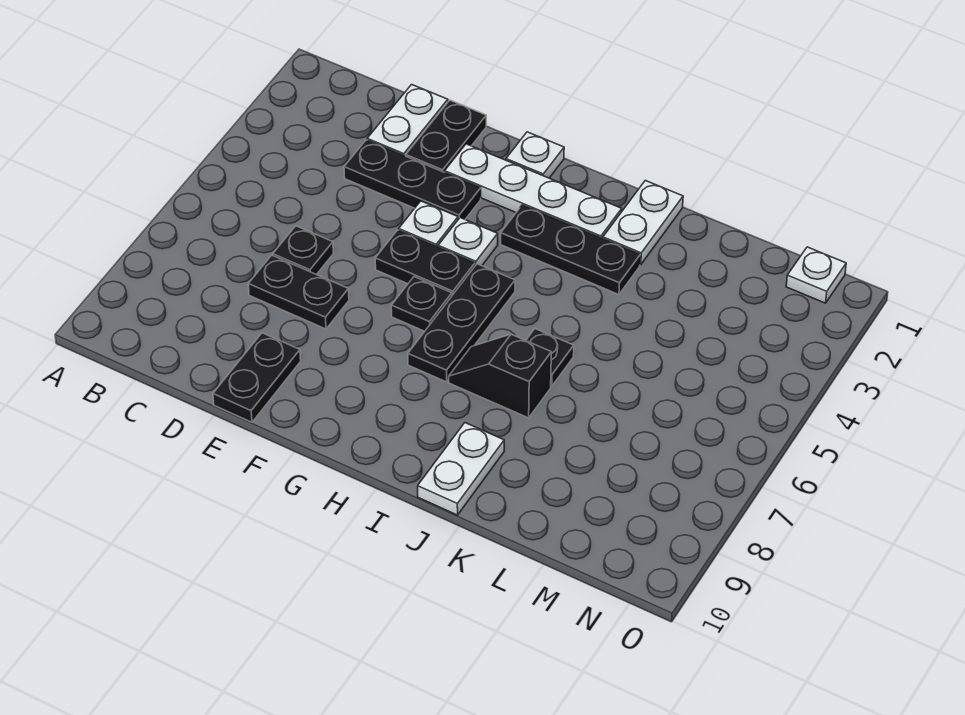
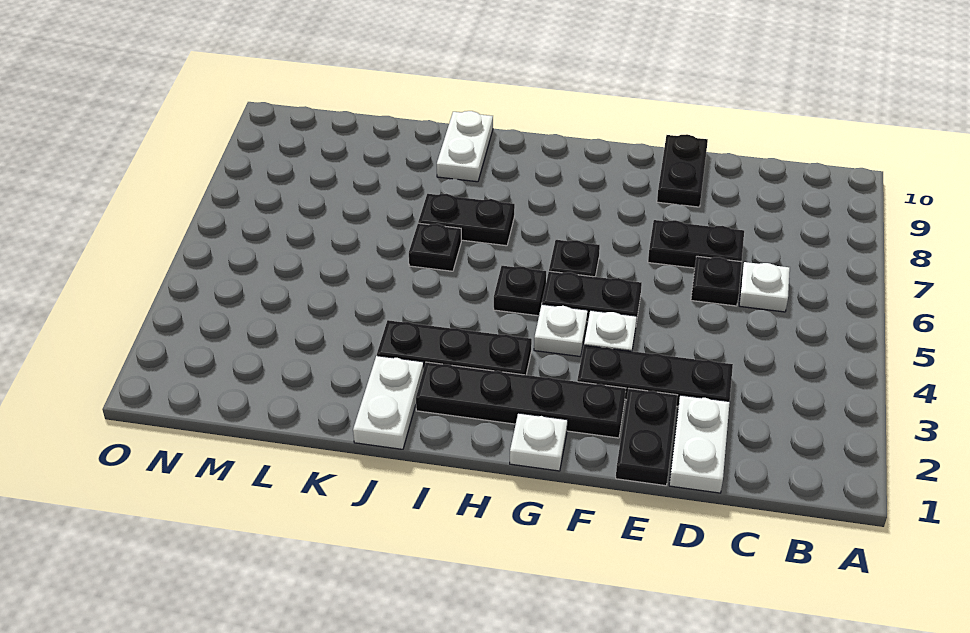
white 1x4 plate [445,144,622,239] -> black 1x4 plate [416,362,626,438]
black 1x3 plate [408,264,515,382] -> black 1x1 plate [494,266,546,316]
black 1x2 slope [449,334,551,418] -> black 1x2 plate [418,194,515,246]
white 1x1 plate [786,247,846,303] -> white 1x1 plate moved to [739,262,790,312]

